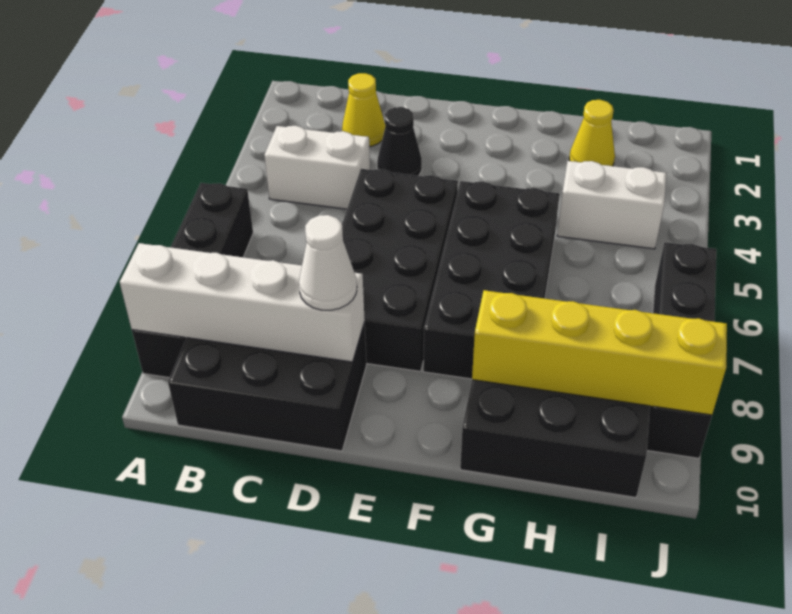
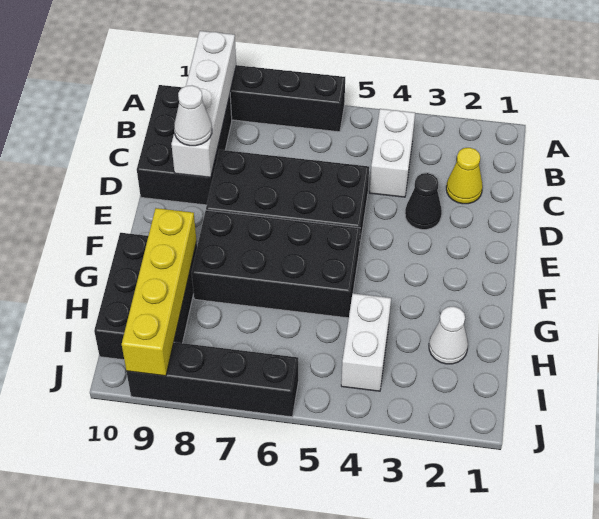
yellow 1x1 cone [569,100,615,166] -> white 1x1 cone [429,306,468,364]

